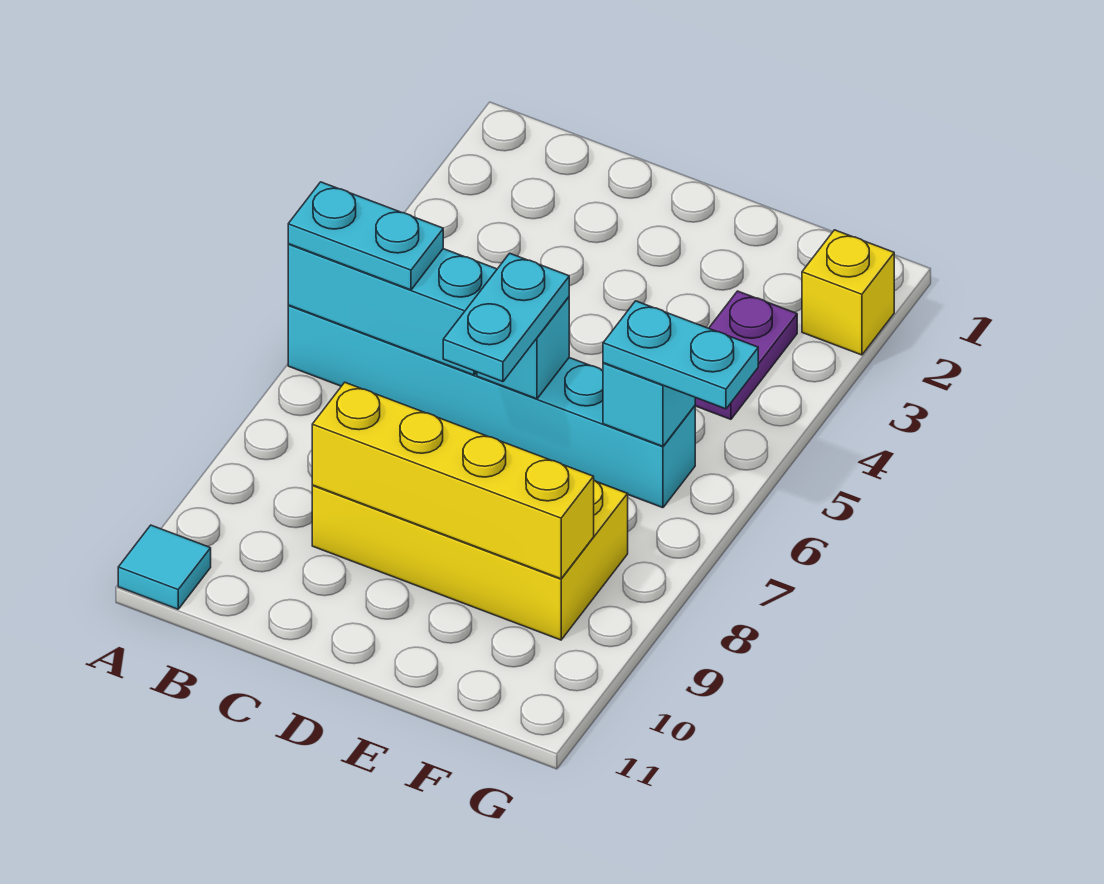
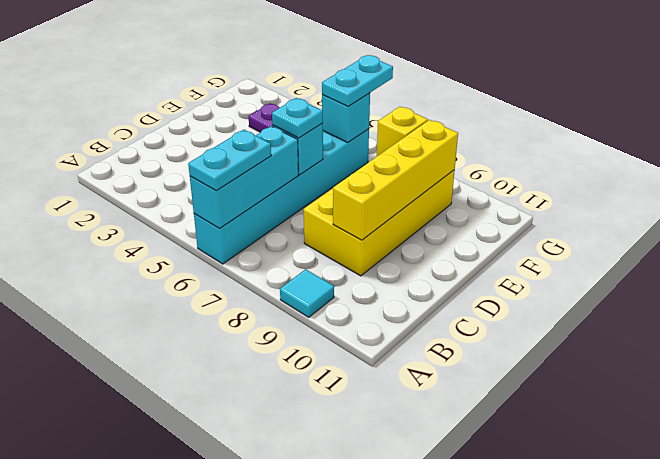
cyan 1x1 tile [118,525,211,609] -> cyan 1x1 tile moved to [280,269,334,317]
cyan 1x2 plate [443,253,569,382] -> cyan 1x1 plate [272,98,323,138]
yellow 1x1 brick [802,230,894,355] -> yellow 1x1 brick moved to [377,107,428,156]

